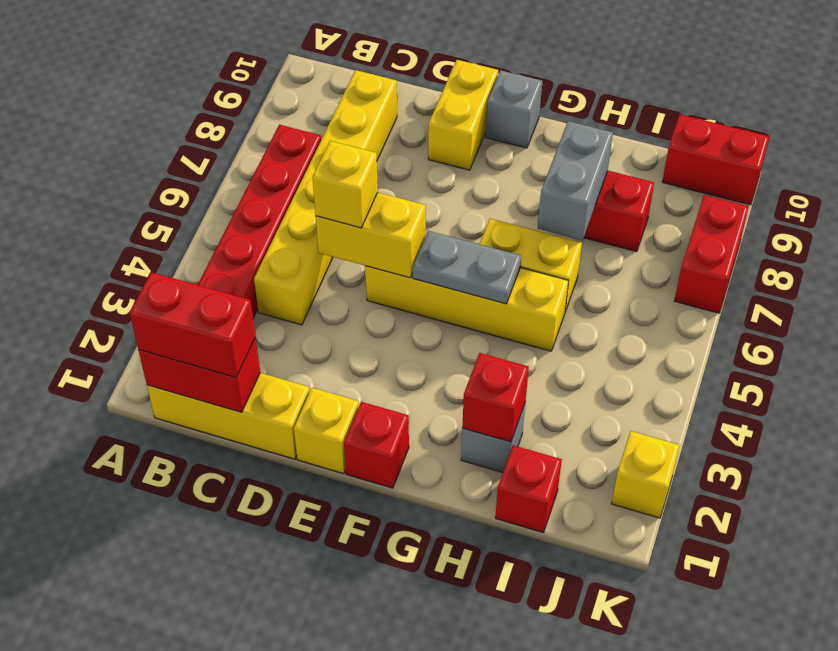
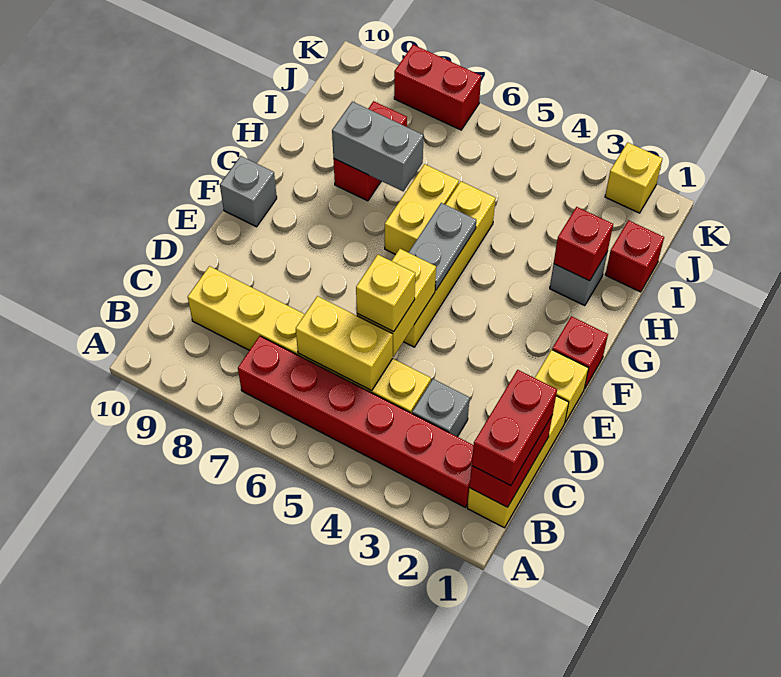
none -> grey 1x1 brick [412,379,470,437]
yellow 1x2 brick [428,60,498,170] -> yellow 1x2 brick moved to [296,296,393,391]
red 1x2 brick [662,115,769,205] -> none

